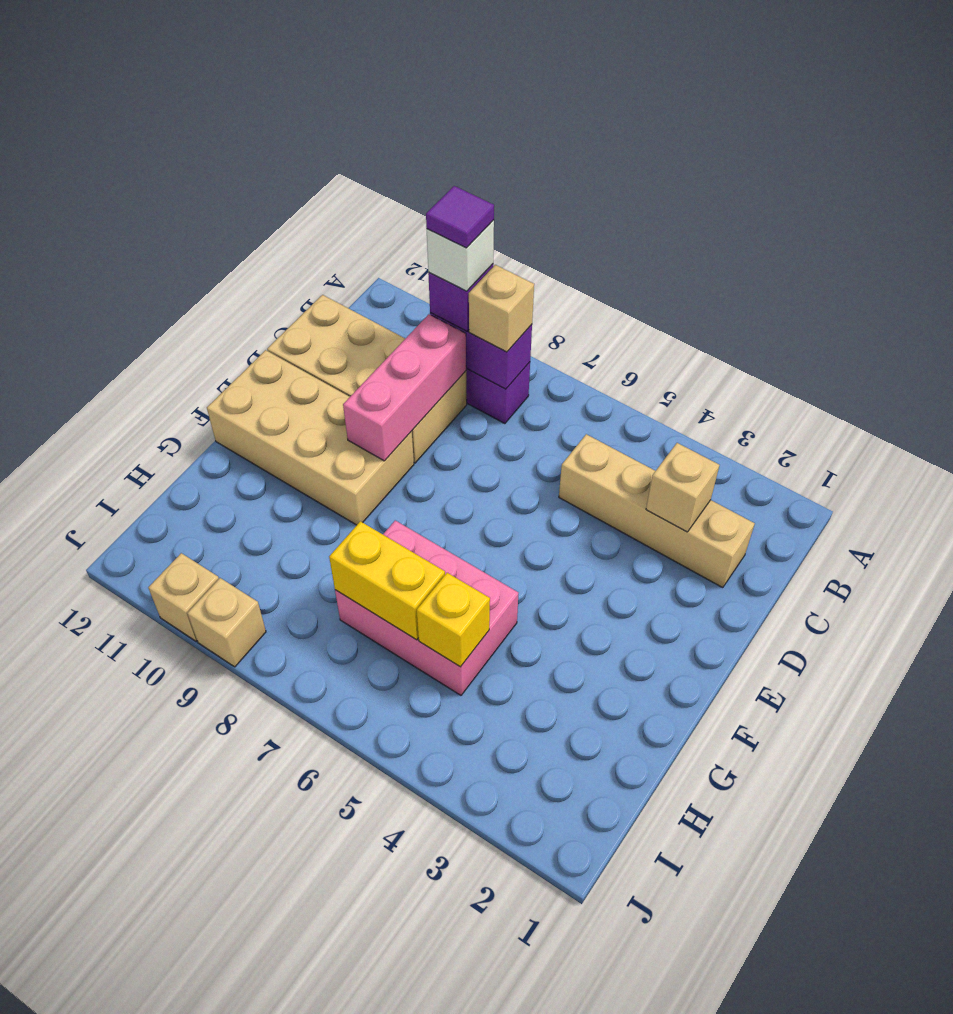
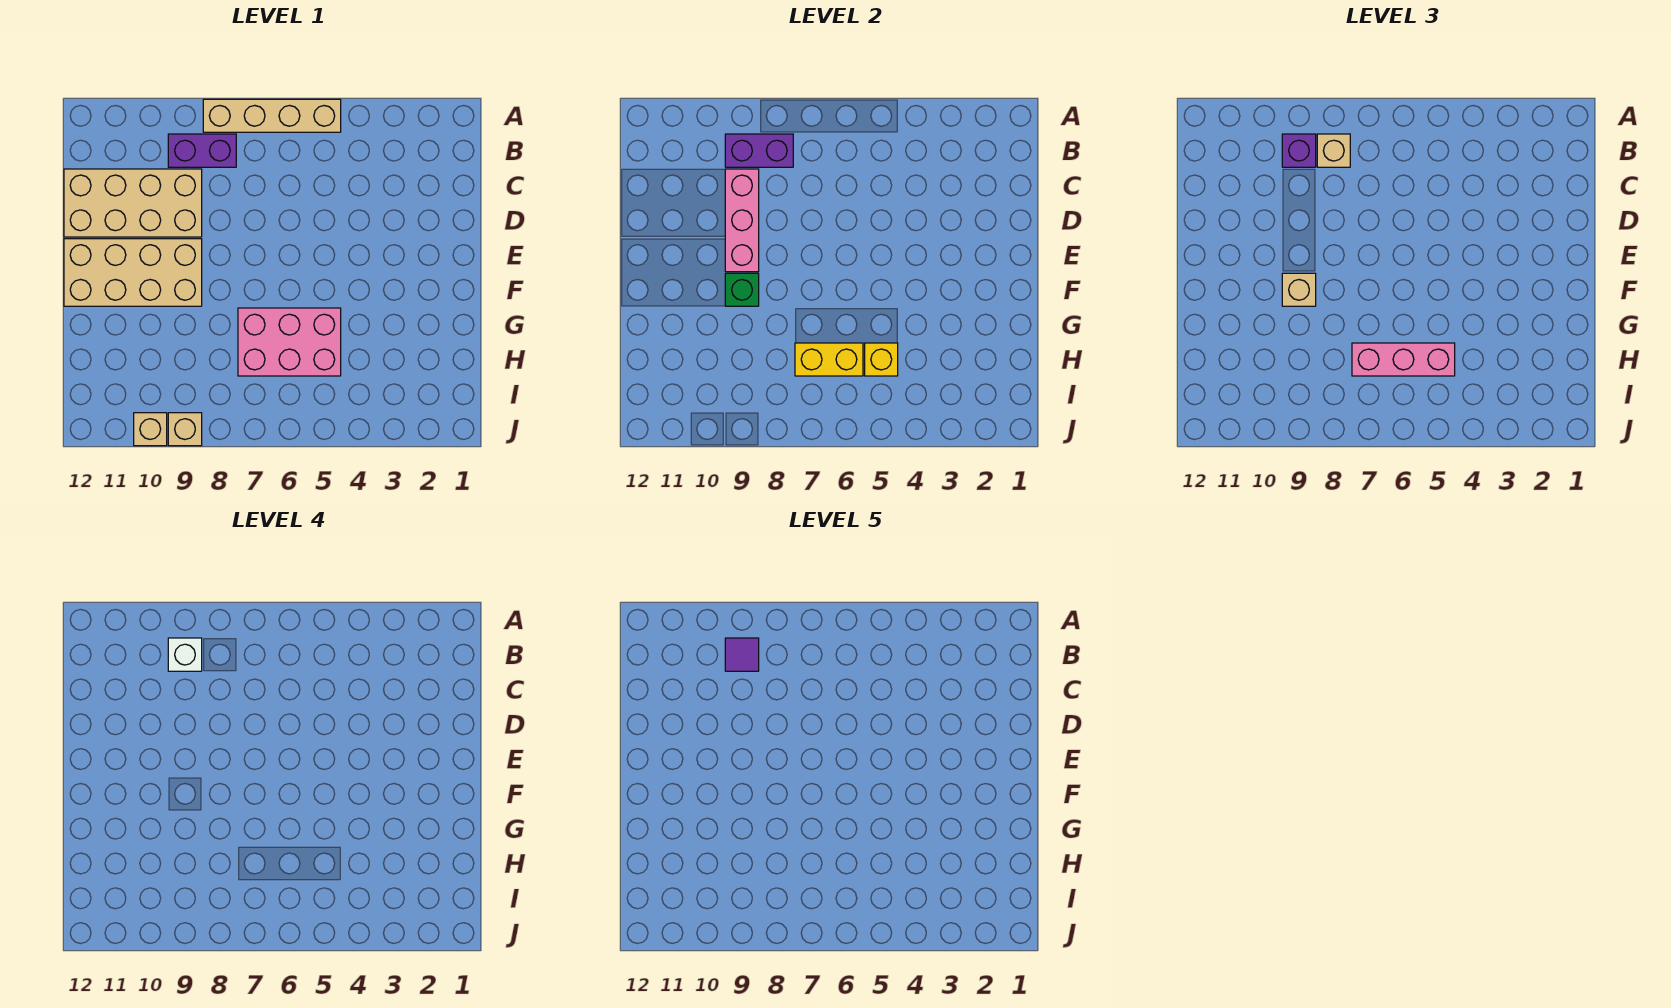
tan 1x4 brick [559,434,755,588] -> tan 1x4 brick moved to [203,99,341,132]
tan 1x1 brick [646,443,719,532] -> tan 1x1 brick moved to [1282,273,1316,306]
none -> green 1x1 brick [725,273,759,306]
none -> pink 1x3 brick [1352,343,1455,376]

